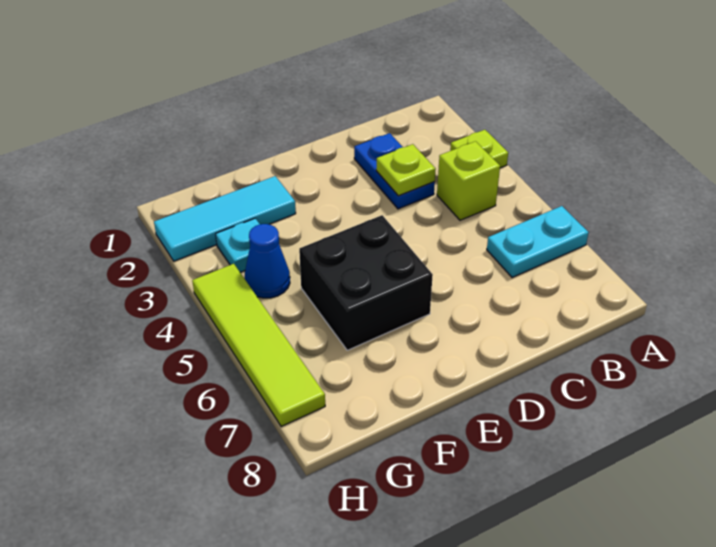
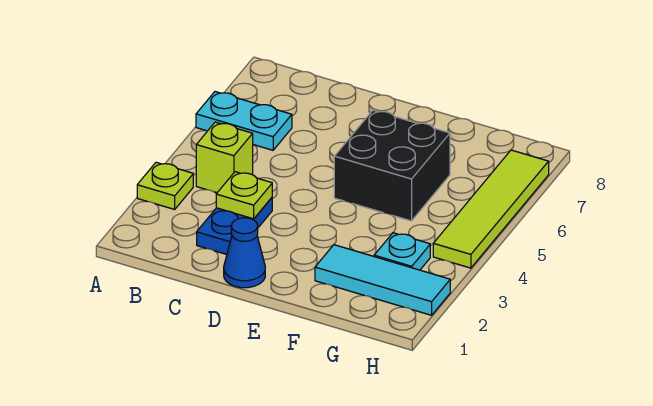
blue 1x1 cone [245,224,290,298] -> blue 1x1 cone moved to [224,218,265,288]

